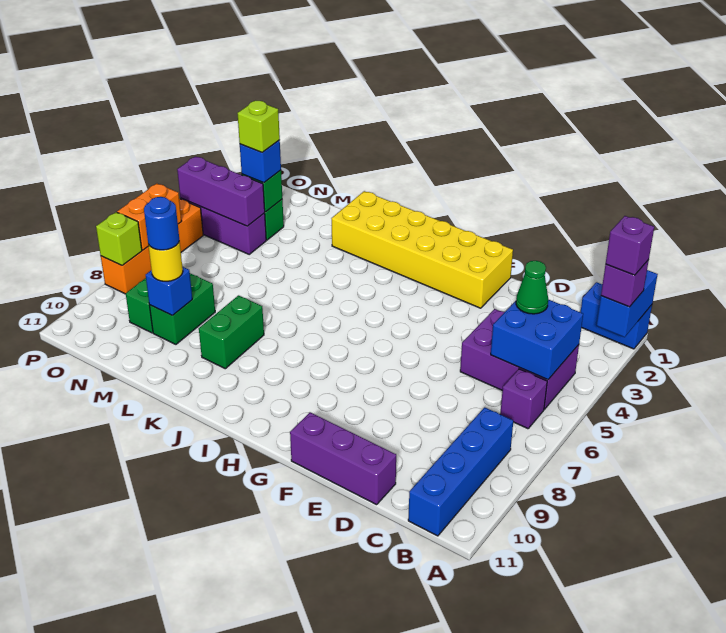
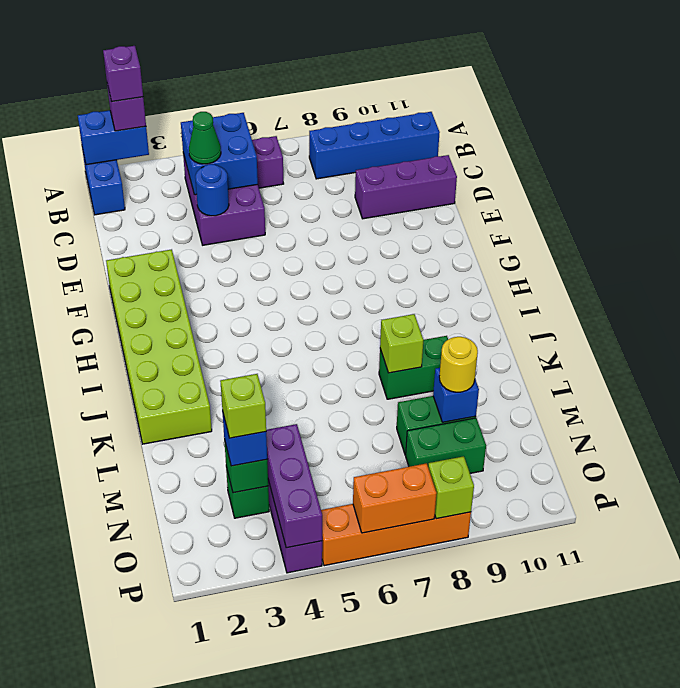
purple 1x3 brick [290,412,396,505] -> purple 1x3 brick turned to [355,155,457,219]
yellow 2x6 brick [331,191,513,308] -> lime 2x6 brick [106,249,212,444]
none -> lime 1x1 brick [380,314,423,373]
blue 1x1 round brick [144,197,179,250] -> blue 1x1 round brick moved to [195,164,229,216]

